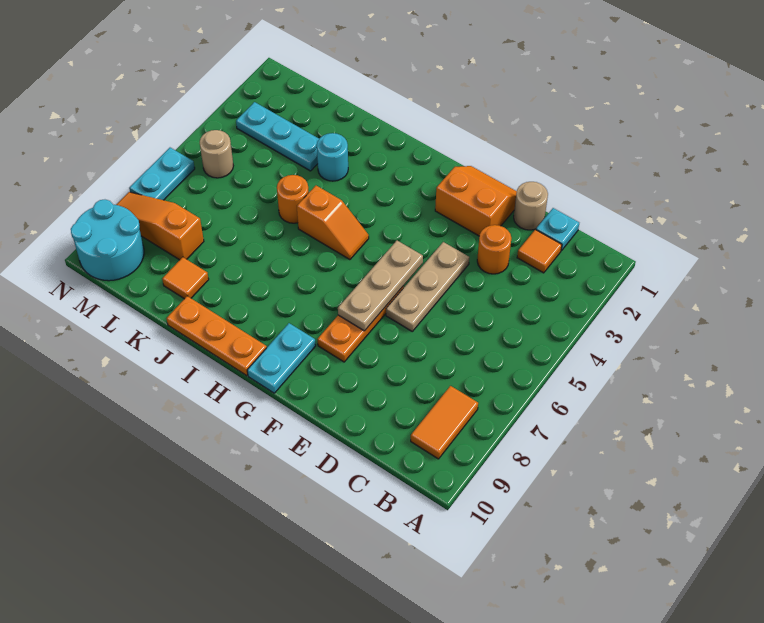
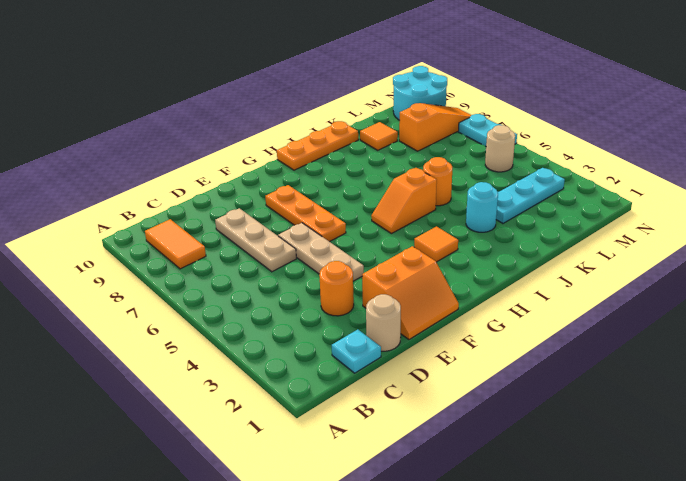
orange 1x1 tile [517,230,562,273] -> orange 1x1 tile moved to [414,226,458,262]
tan 1x3 plate [338,241,423,331] -> tan 1x3 plate moved to [215,208,296,272]
cyan 1x2 plate [247,323,316,393] -> none

